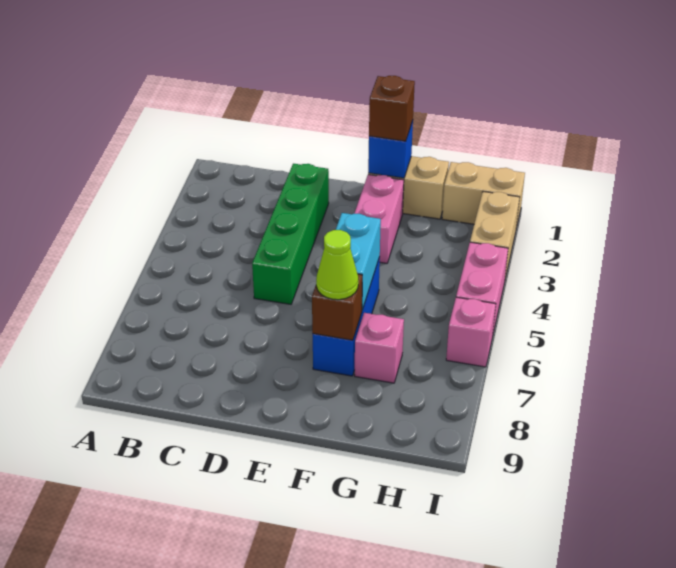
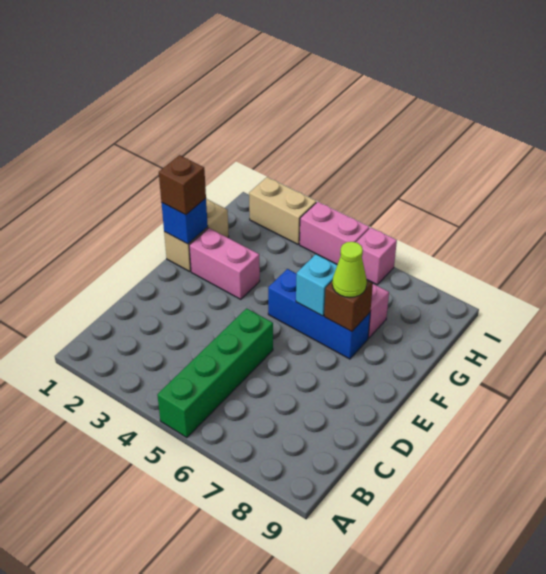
green 1x4 brick [252,164,329,304] -> green 1x4 brick turned to [157,308,273,438]
cyan 1x2 brick [336,213,381,310] -> cyan 1x1 brick [296,254,337,316]
tan 1x2 brick [442,162,525,228] -> none

